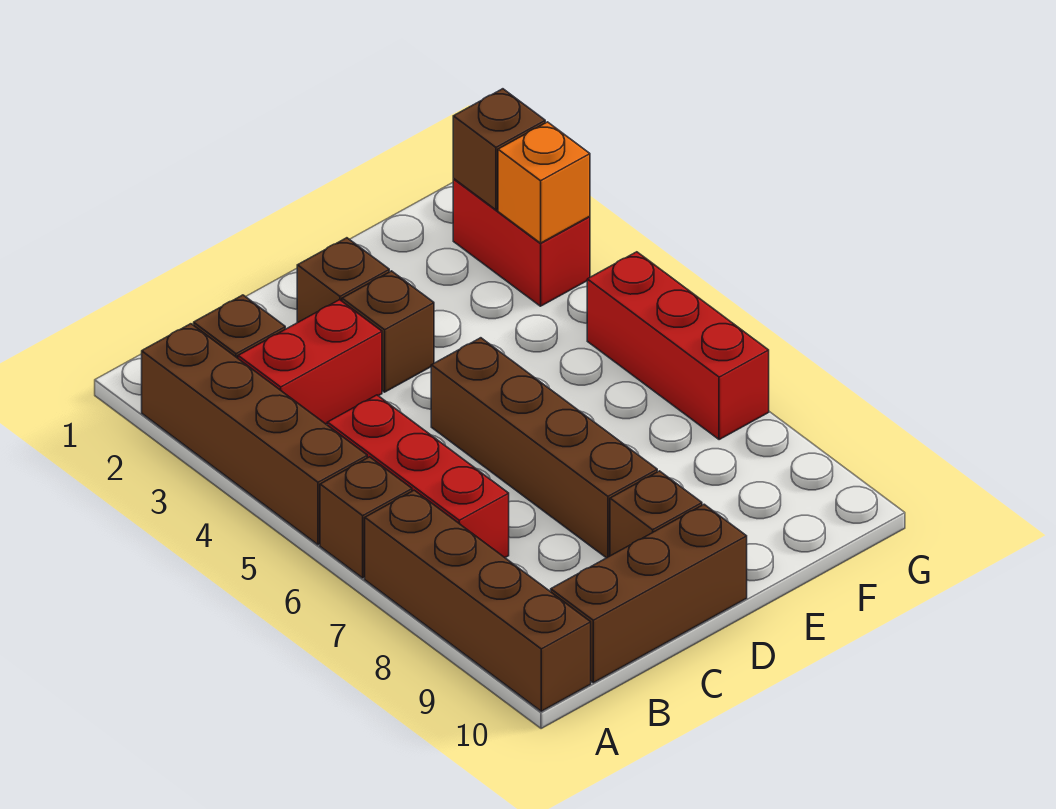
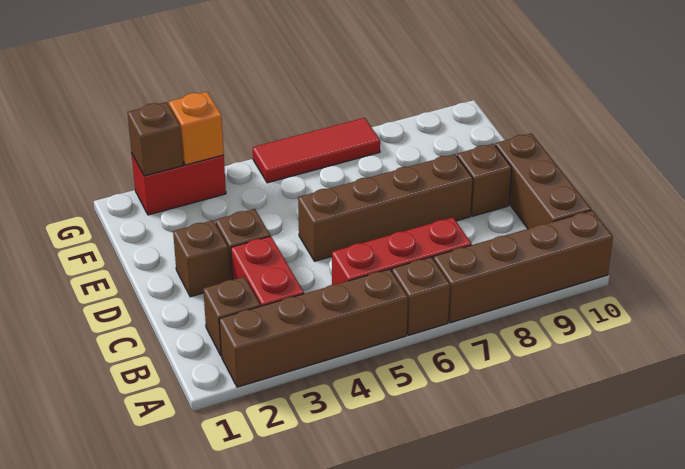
red 1x3 brick [587,252,769,440] -> red 1x3 tile [253,118,380,183]

